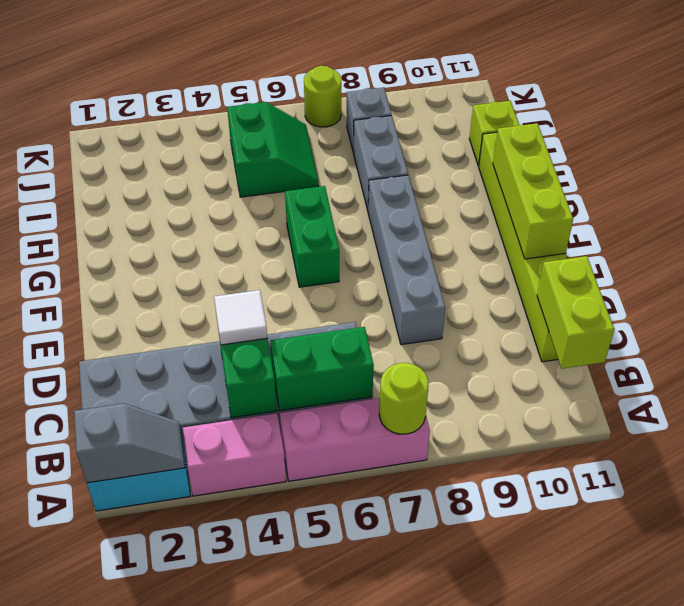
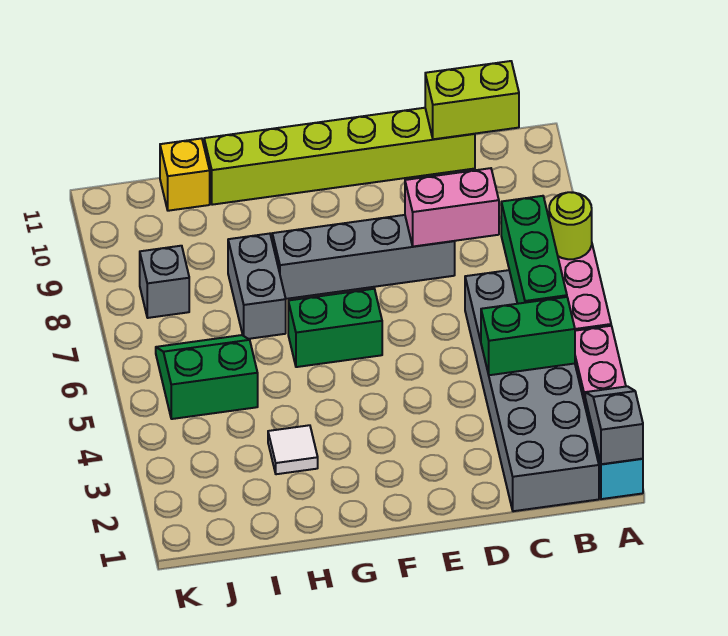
green 1x2 brick [270,327,374,411] -> green 1x3 brick [501,196,567,304]
white 1x1 tile [214,290,267,345] -> white 1x1 tile moved to [268,425,318,474]
none -> pink 1x2 brick [405,168,499,246]
lime 1x3 brick [493,123,573,259] -> none
grey 1x2 brick [354,116,408,210] -> grey 1x2 brick turned to [228,234,286,339]
lime 1x1 brick [469,101,519,166] -> yellow 1x1 brick [160,138,210,211]
lime 1x1 round brick [304,66,341,127] -> none

